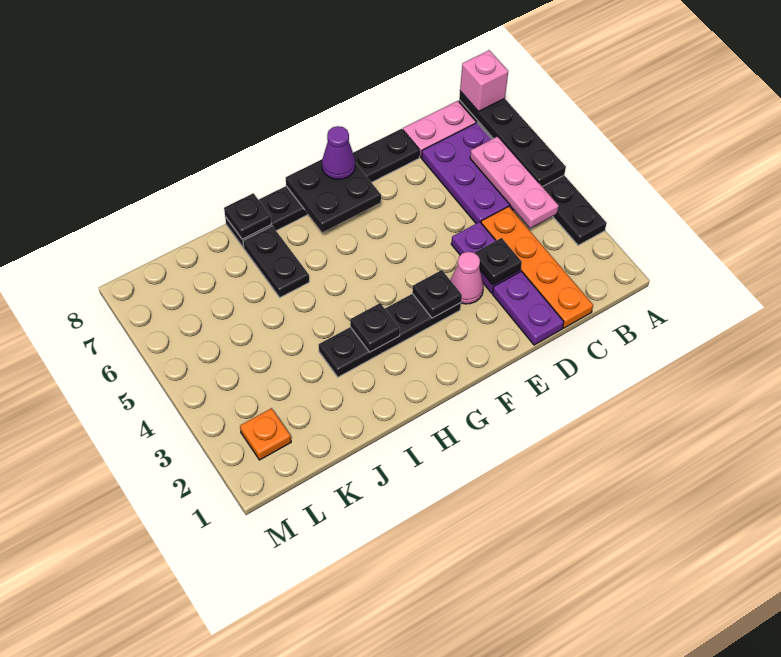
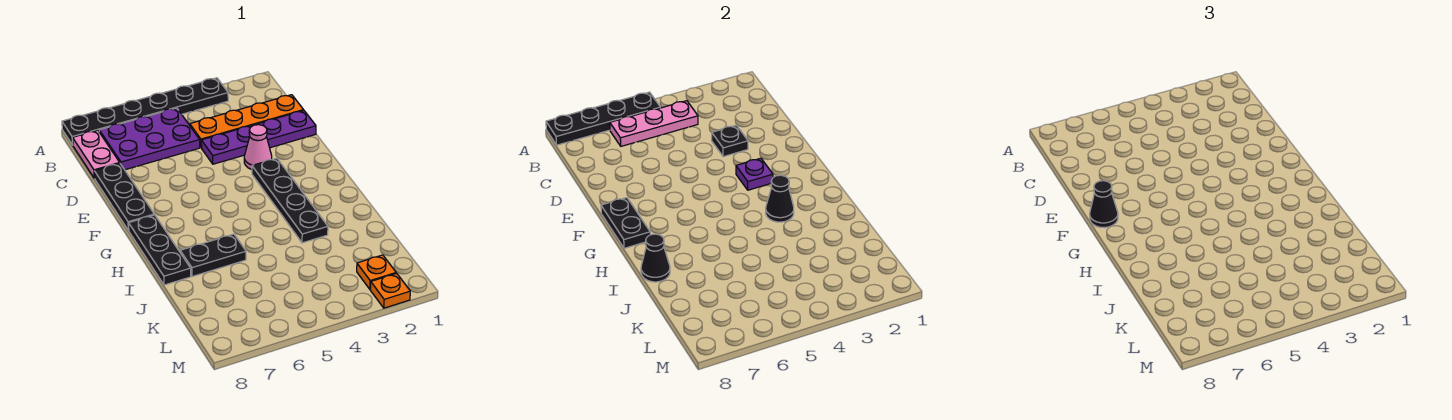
pink 1x1 brick [460,50,508,112] -> none
black 1x1 plate [412,270,462,318] -> purple 1x1 plate [736,158,773,190]
black 2x2 plate [286,159,381,232] -> black 1x2 plate [601,198,650,248]
purple 1x1 cone [322,126,355,179] -> black 1x1 cone [1090,181,1118,228]
black 1x1 plate [350,303,400,352] -> black 1x1 cone [766,175,794,222]
black 1x1 plate [224,193,271,239] -> black 1x1 cone [641,234,670,282]
none -> orange 1x1 plate [370,273,410,308]

